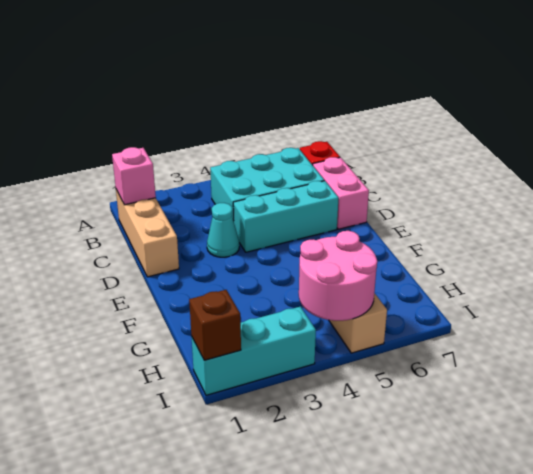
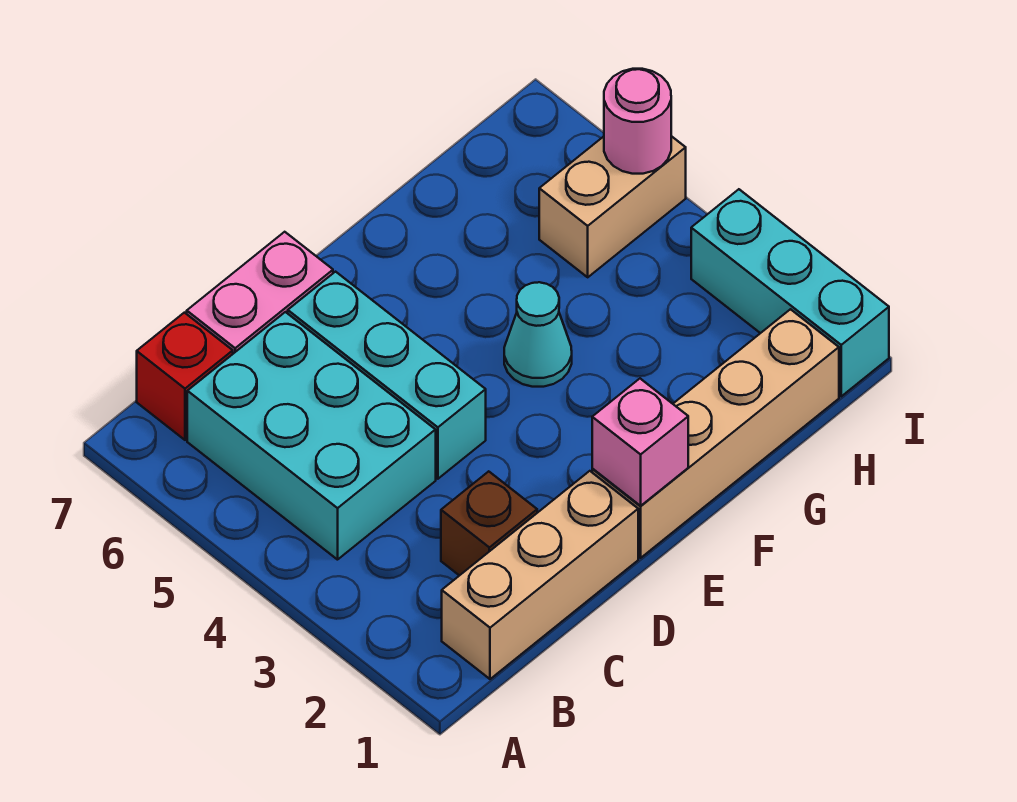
pink 1x1 brick [112,147,156,205] -> pink 1x1 brick moved to [592,379,688,506]
cyan 1x1 cone [207,203,239,257] -> cyan 1x1 cone moved to [504,282,572,387]
none -> tan 1x4 brick [592,309,839,558]
pink 2x2 round brick [299,231,377,321] -> pink 1x1 round brick [604,69,671,174]
brown 1x1 brick [189,290,241,360] -> brown 1x1 brick moved to [441,471,537,576]

